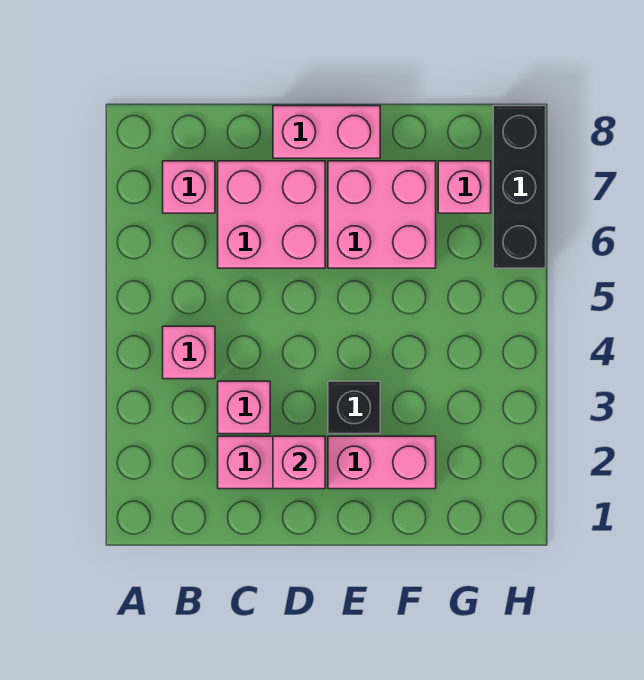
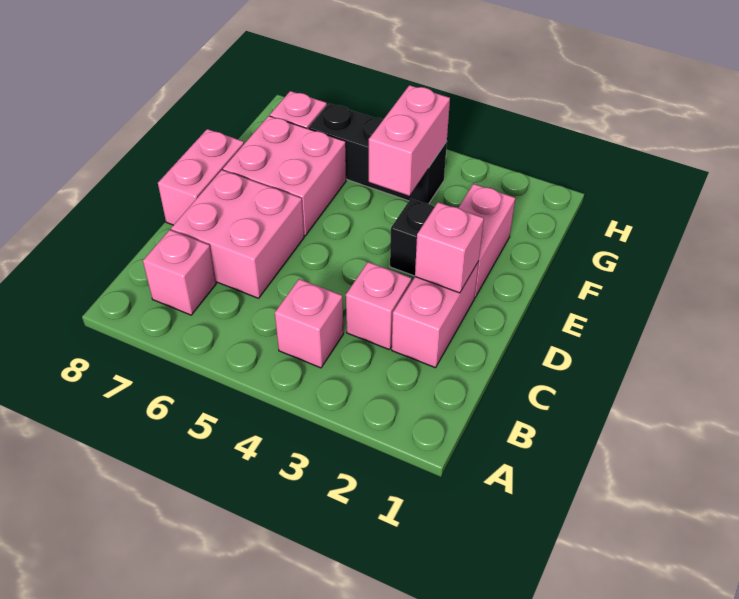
none -> pink 1x2 brick [369,85,450,196]
black 1x3 brick [493,106,546,268] -> black 1x3 brick moved to [309,103,447,204]

